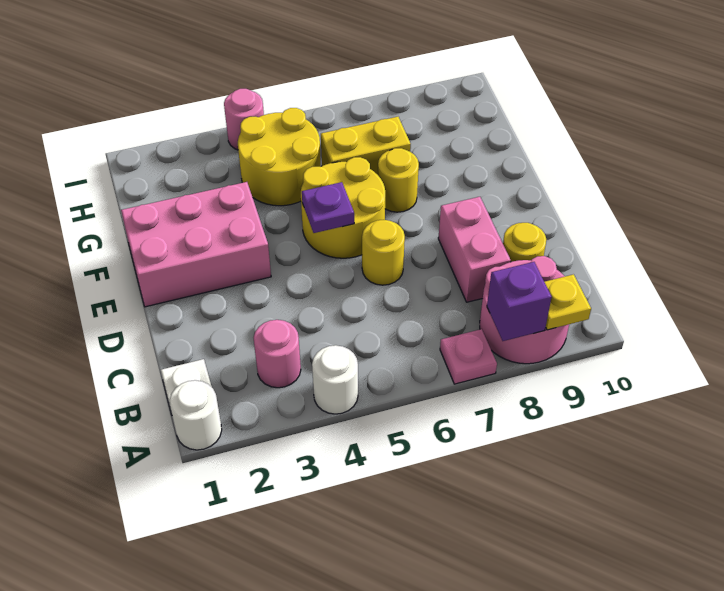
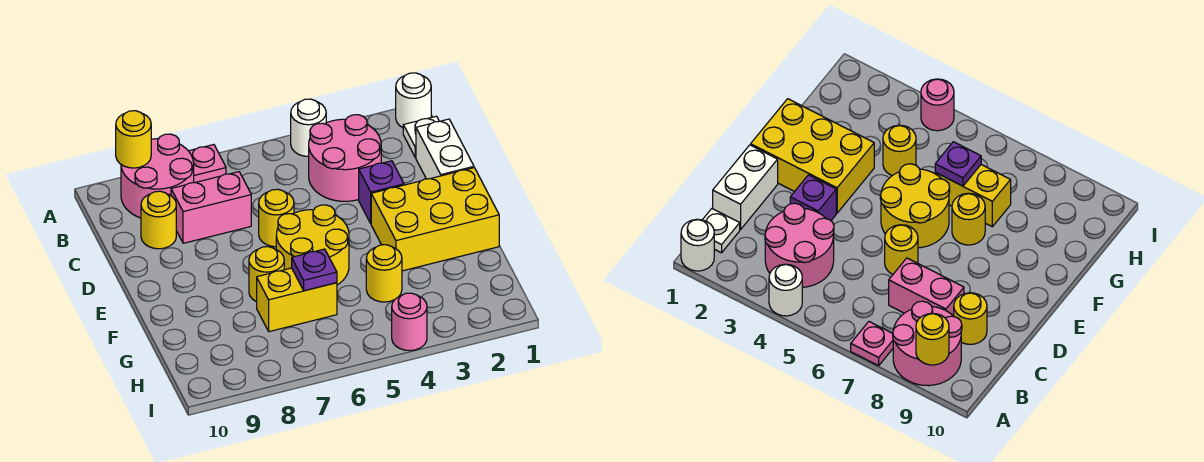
purple 1x1 brick [487,262,552,341] -> purple 1x1 brick moved to [359,161,404,223]
yellow 1x1 plate [545,274,591,330] -> yellow 1x1 round brick [116,111,151,168]
pink 1x1 round brick [253,320,301,388] -> pink 2x2 round brick [309,115,381,201]
none -> white 1x2 brick [416,119,474,179]
pink 1x2 brick [438,197,511,302] -> pink 1x2 brick turned to [171,172,251,243]
pink 2x3 brick [121,182,271,307] -> yellow 2x3 brick [371,168,499,271]
purple 1x1 plate [302,182,354,233] -> purple 1x1 plate moved to [292,249,337,291]
yellow 2x2 round brick [238,108,321,206] -> yellow 1x1 round brick [366,245,402,302]

